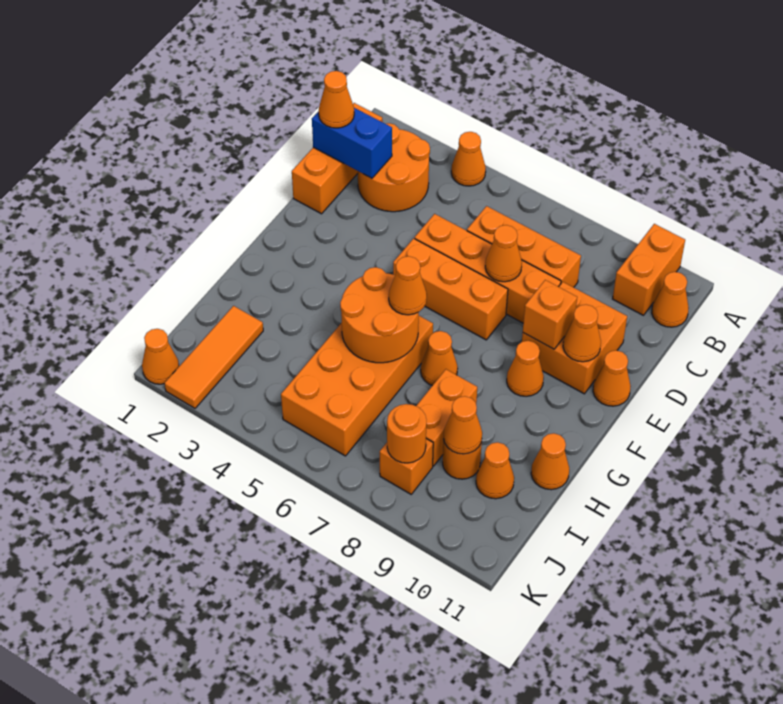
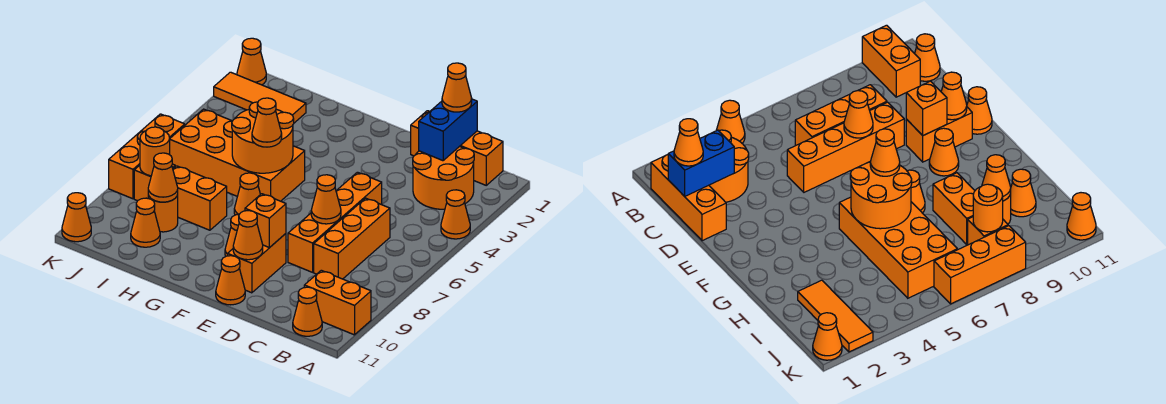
orange 2x2 brick [522,282,627,394] -> orange 1x2 brick [228,234,286,293]
orange 1x3 brick [393,238,508,340] -> orange 1x3 brick moved to [109,114,185,199]
orange 1x1 cone [531,433,569,490] -> orange 1x1 cone moved to [62,193,91,242]

